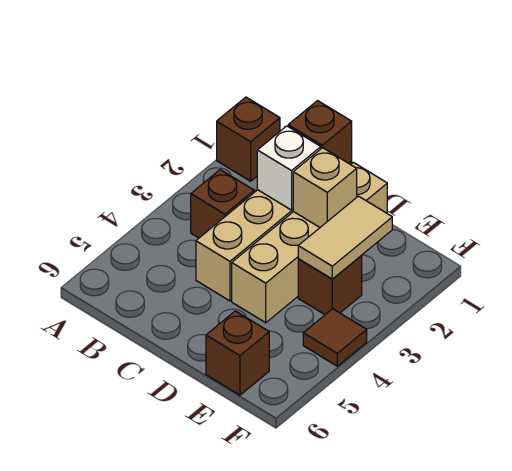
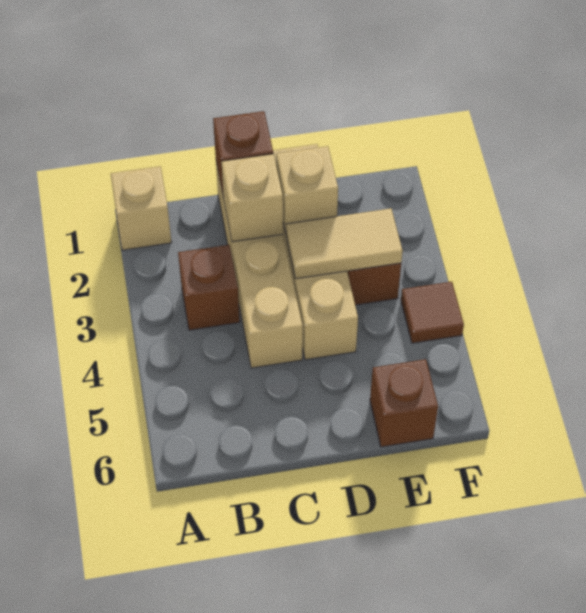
brown 1x1 brick [217,97,280,181] -> tan 1x1 brick [111,166,172,250]
white 1x1 brick [257,126,321,210] -> tan 1x1 brick [221,154,283,242]
tan 1x2 tile [298,196,392,279] -> tan 1x2 tile turned to [286,209,403,279]

